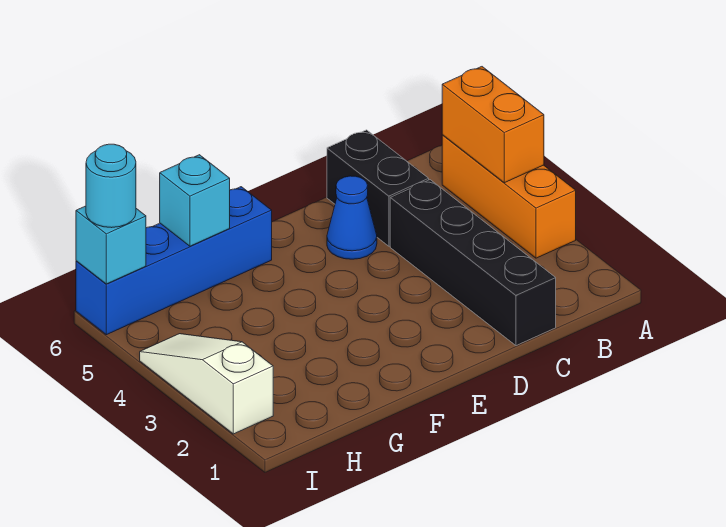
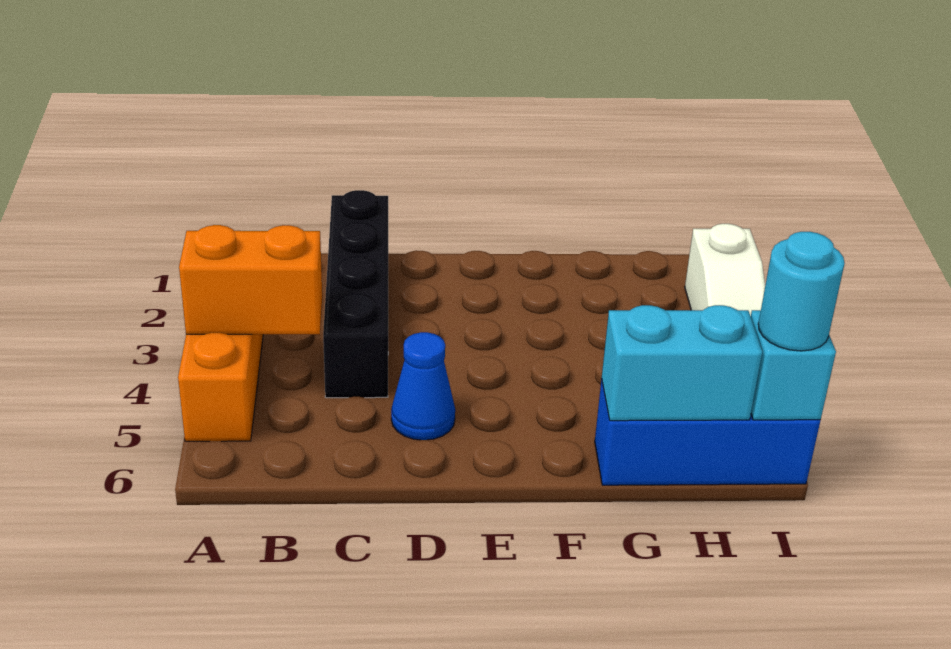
orange 1x2 brick [442,67,544,183] -> orange 1x2 brick turned to [179,225,322,334]
black 1x2 brick [327,130,429,246] -> none
blue 1x4 brick [76,187,272,335] -> blue 1x3 brick [595,379,820,485]
cyan 1x1 brick [160,155,230,246] -> cyan 1x2 brick [602,305,762,421]

